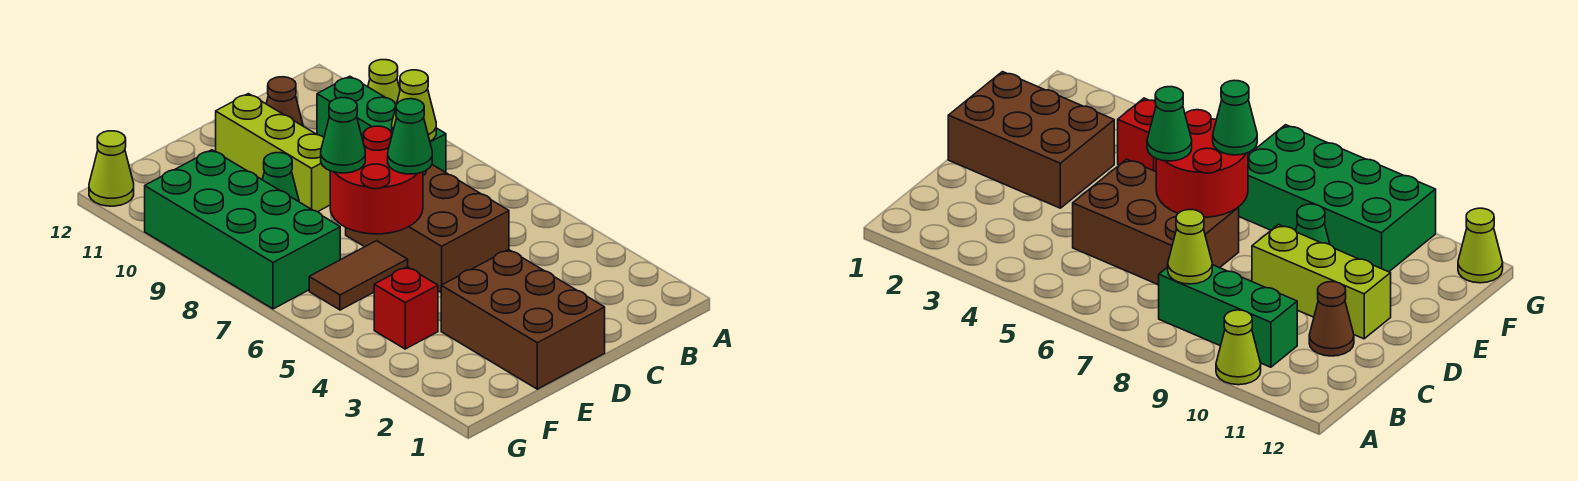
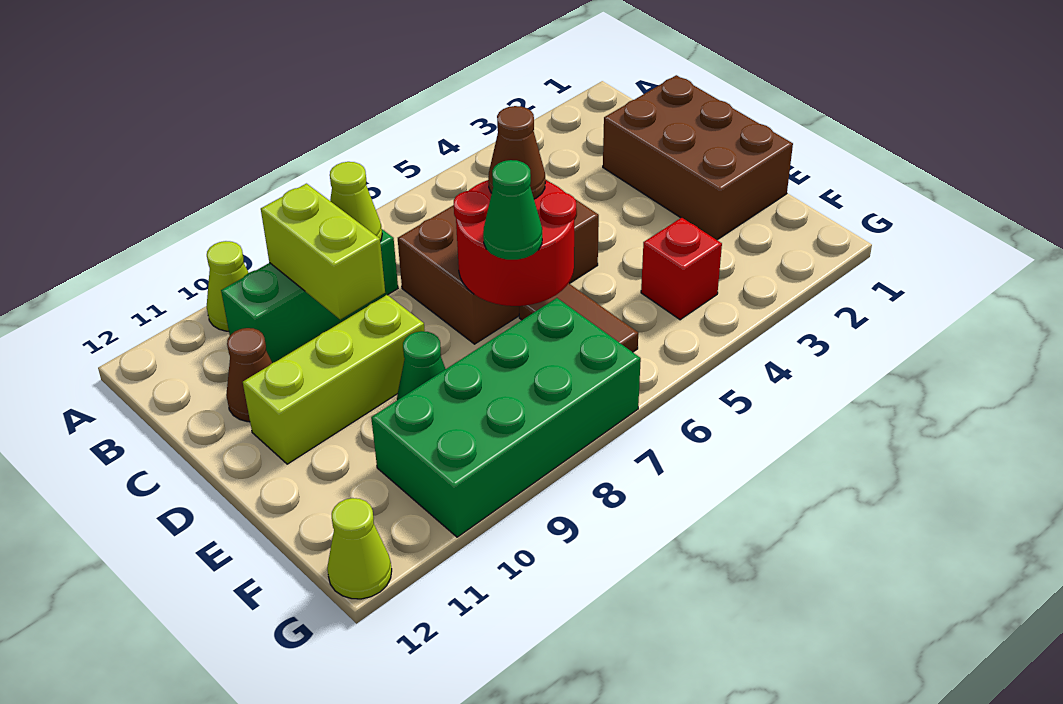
none -> lime 1x2 brick [261,184,385,319]
brown 2x3 brick [441,250,605,389] -> brown 2x3 brick turned to [603,75,793,240]
green 1x1 cone [388,99,432,174] -> brown 1x1 cone [488,106,545,199]

